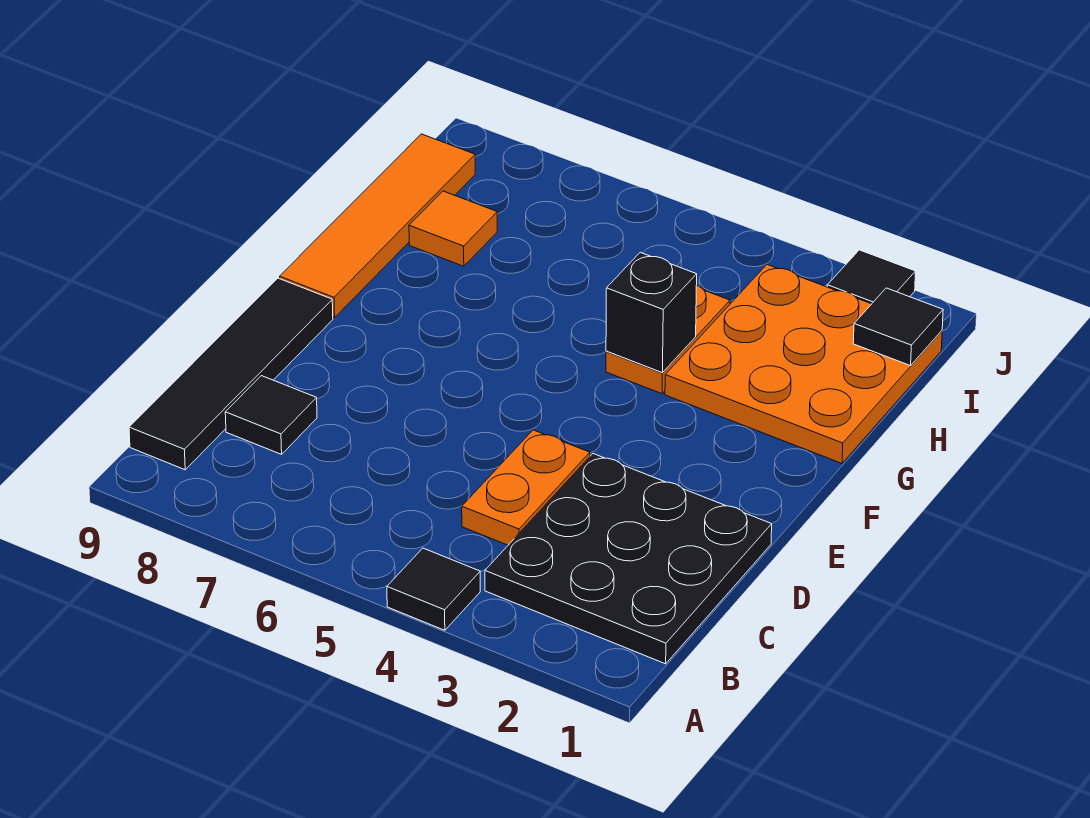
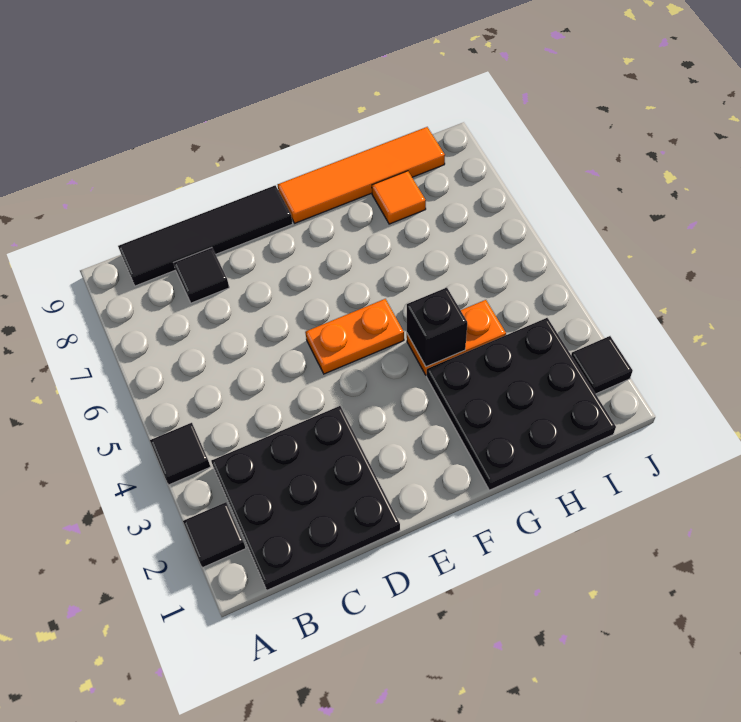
orange 1x2 plate [462,430,590,545] -> orange 1x2 plate moved to [305,299,404,374]
orange 3x3 plate [665,265,942,463] -> black 3x3 plate [427,318,616,490]
black 1x1 tile [853,288,943,366] -> black 1x1 tile moved to [183,502,246,568]

